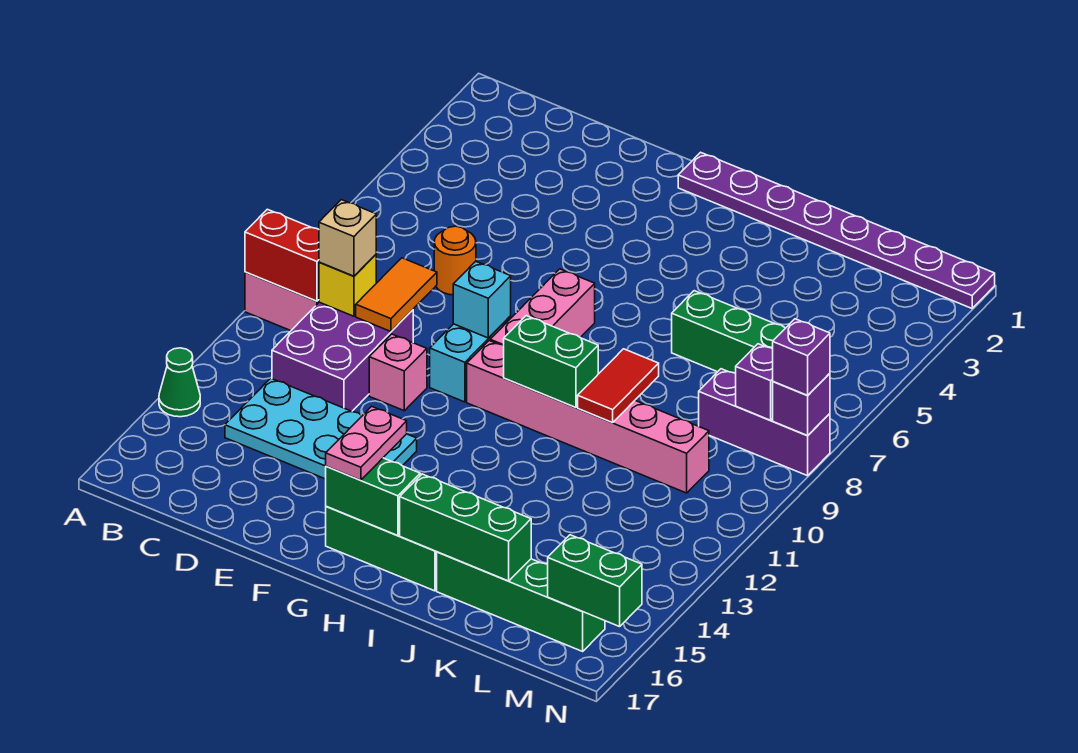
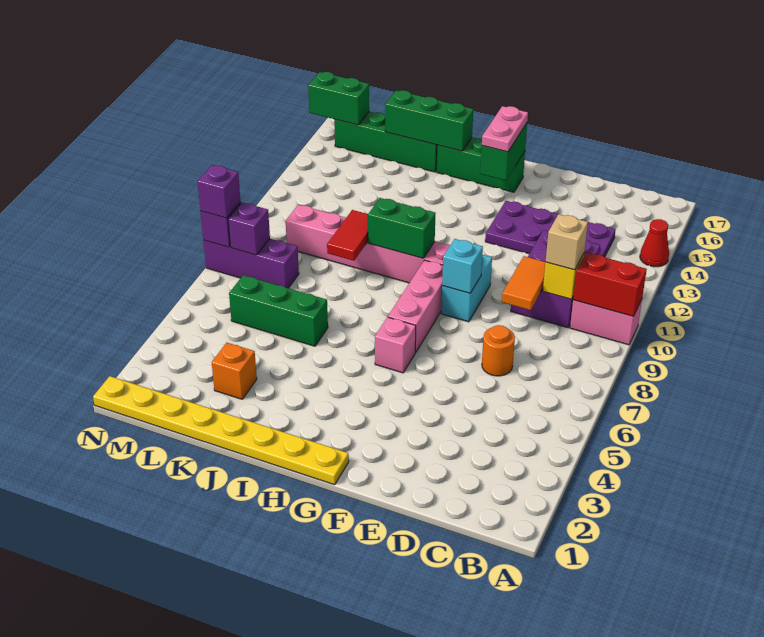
green 1x1 cone [159,348,200,417] -> red 1x1 cone [640,219,669,267]
cyan 2x4 plate [225,378,417,479] -> purple 2x4 plate [485,201,616,257]
pink 1x1 brick [369,334,427,411] -> pink 1x1 brick moved to [375,317,416,373]
purple 1x8 plate [678,152,995,308] -> yellow 1x8 plate [93,376,349,485]
green 1x2 brick [326,458,420,536] -> green 1x2 brick turned to [480,123,527,180]
none -> orange 1x1 brick [212,343,257,399]

